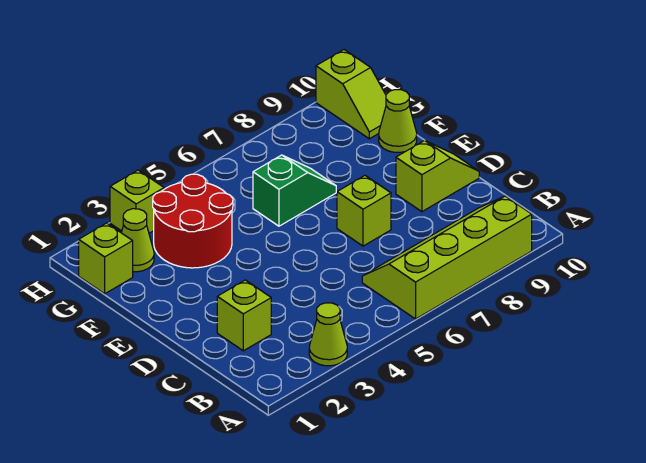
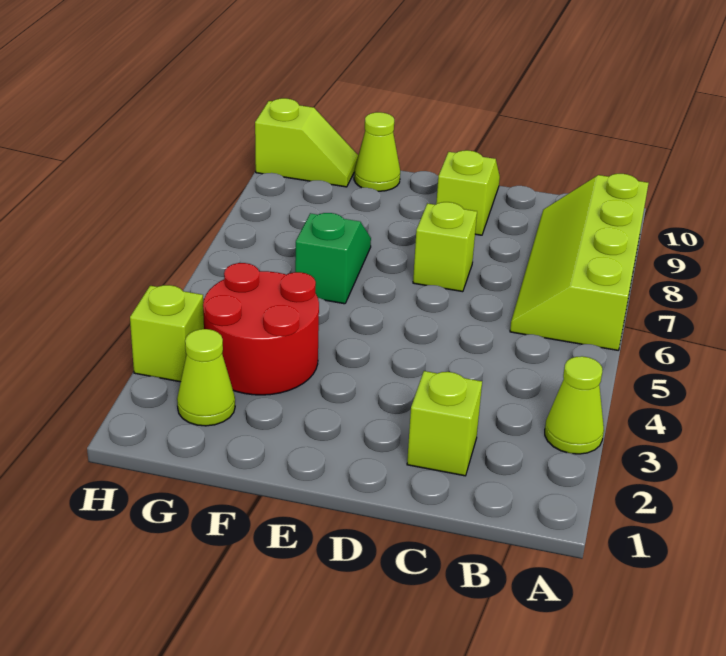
lime 1x1 brick [79,223,133,294] -> none

